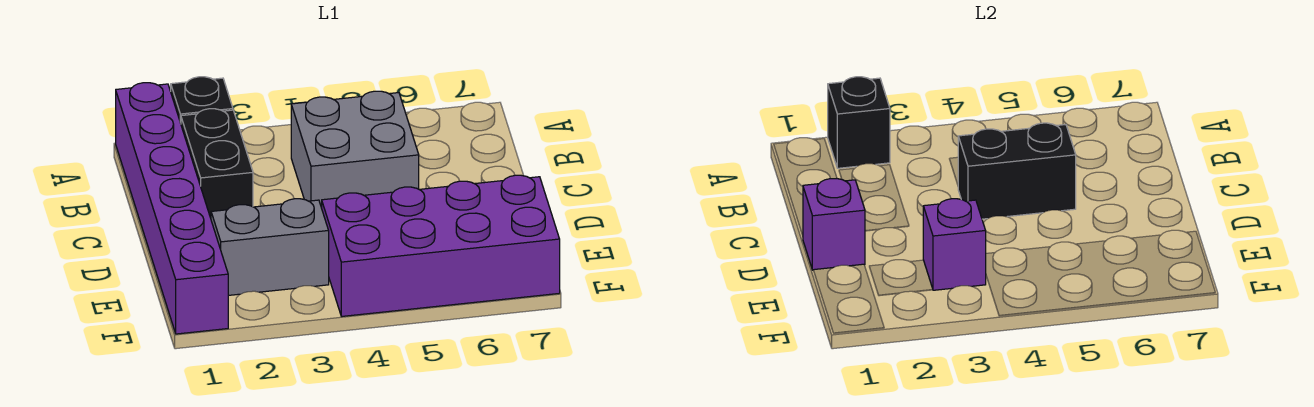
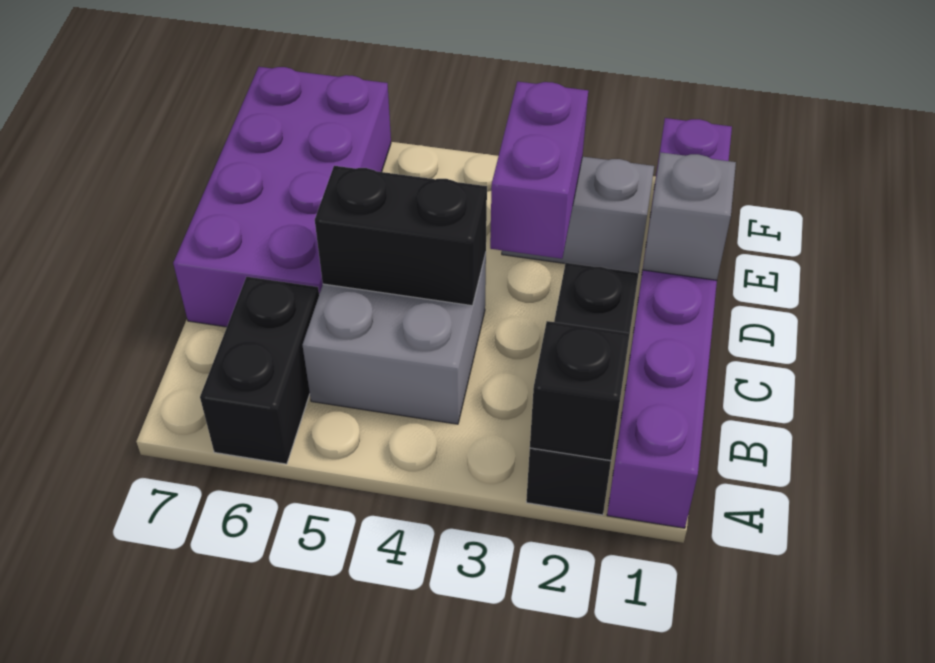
none -> black 1x2 brick [200,277,319,464]
purple 1x1 brick [803,179,865,270] -> grey 1x1 brick [643,153,736,280]
purple 1x1 brick [923,199,986,290] -> purple 1x2 brick [490,82,588,259]
purple 2x4 brick [322,175,560,316] -> purple 2x4 brick turned to [173,67,391,327]

